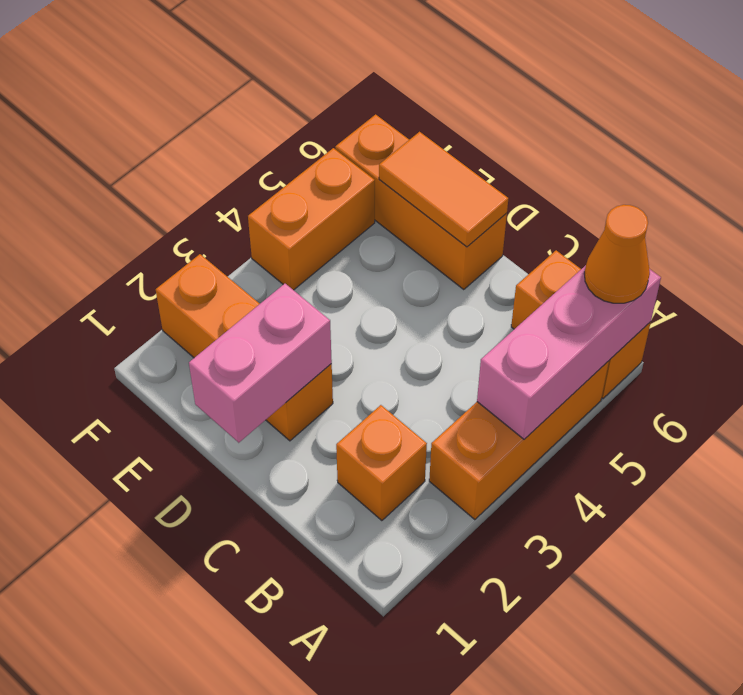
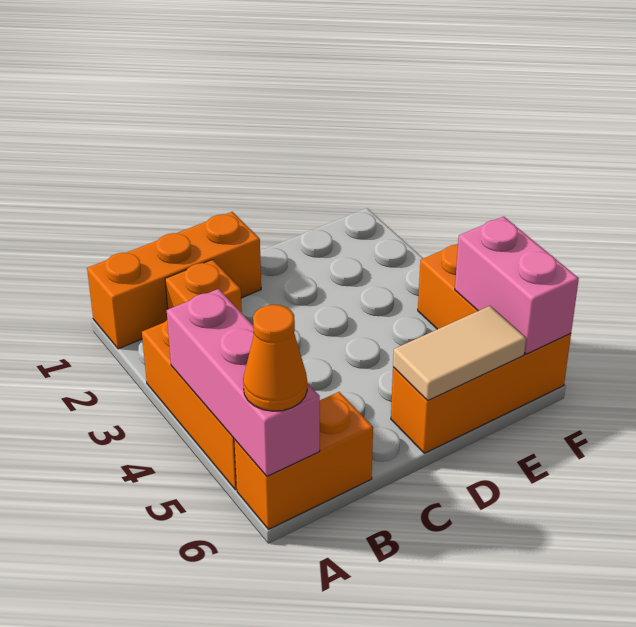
pink 1x2 brick [189,284,332,443] -> pink 1x2 brick moved to [455,217,579,354]
orange 1x3 brick [156,254,333,441] -> orange 1x3 brick moved to [87,212,261,349]
orange 1x2 tile [379,132,508,247] -> tan 1x2 tile [393,306,526,400]

